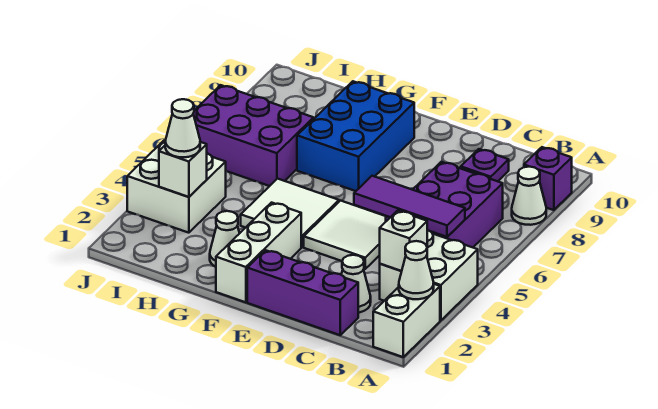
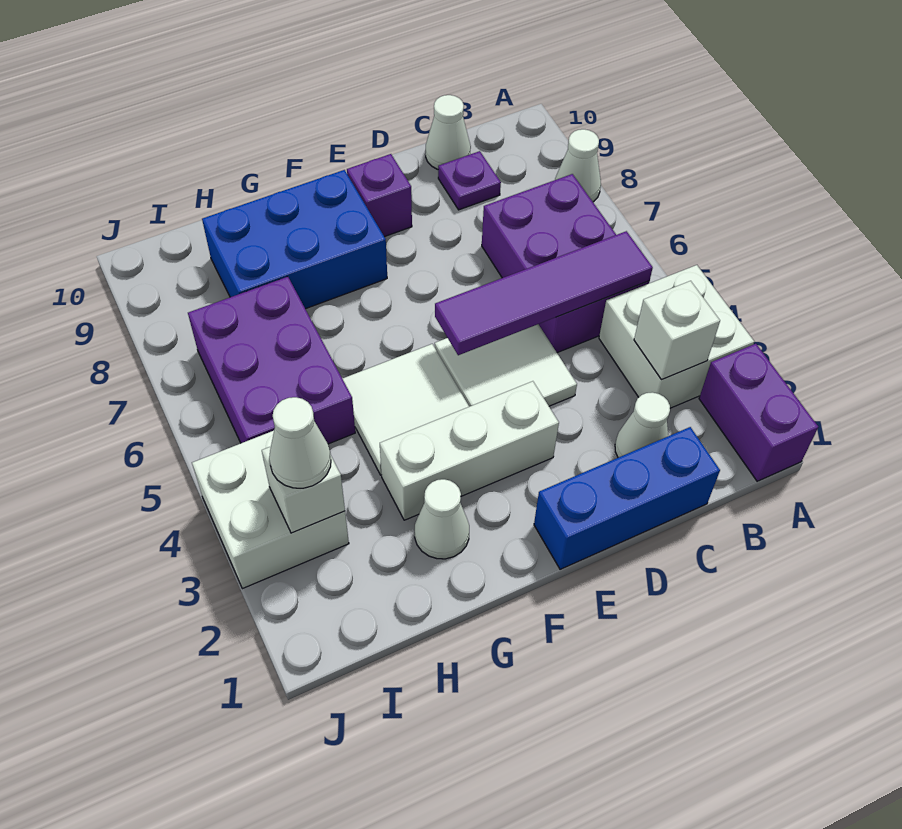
white 1x2 brick [373,284,440,357] -> purple 1x2 brick [699,344,818,481]
white 1x1 cone [399,241,434,299] -> white 1x1 cone moved to [426,95,471,169]
purple 1x1 brick [524,147,572,210] -> purple 1x1 brick moved to [347,154,412,237]
purple 1x3 tile [354,176,465,237] -> purple 1x4 tile [435,231,653,355]
purple 1x3 brick [247,250,358,335] -> blue 1x3 brick [534,427,720,569]
white 1x3 brick [216,203,301,302] -> white 1x3 brick turned to [380,381,559,520]
blue 2x3 brick [297,81,414,191] -> blue 2x3 brick turned to [202,170,387,309]
purple 2x3 brick [193,85,314,186] -> purple 2x3 brick turned to [188,277,355,444]

